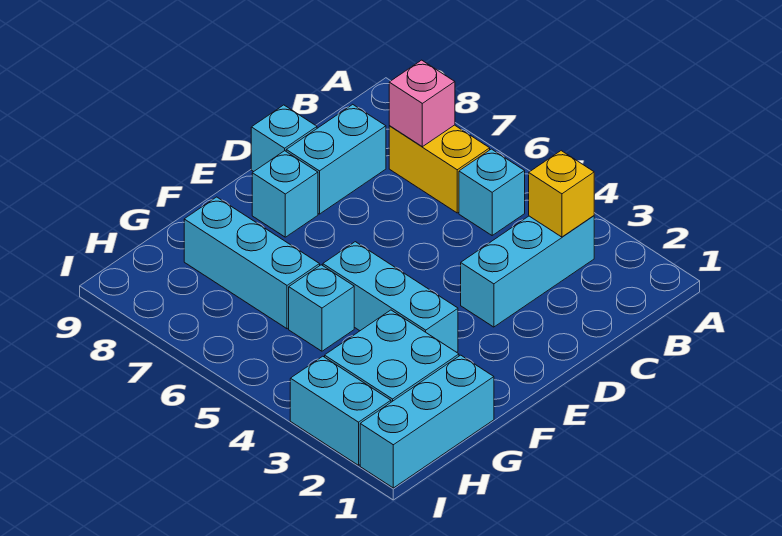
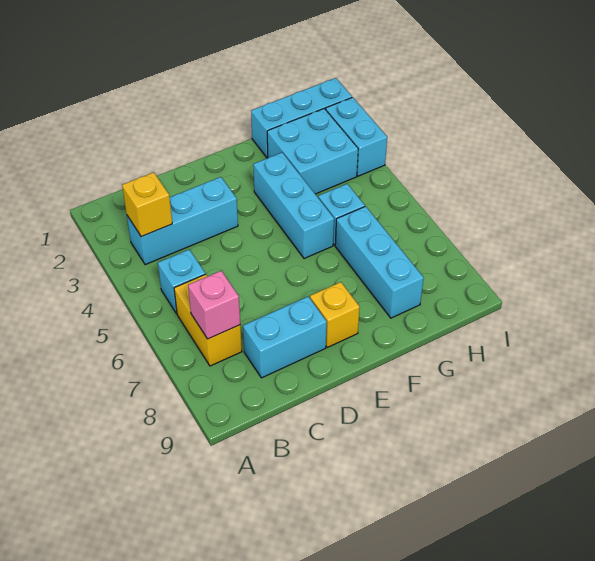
cyan 1x1 brick [251,105,317,172] -> none
cyan 1x1 brick [252,151,318,237] -> yellow 1x1 brick [310,282,360,347]

